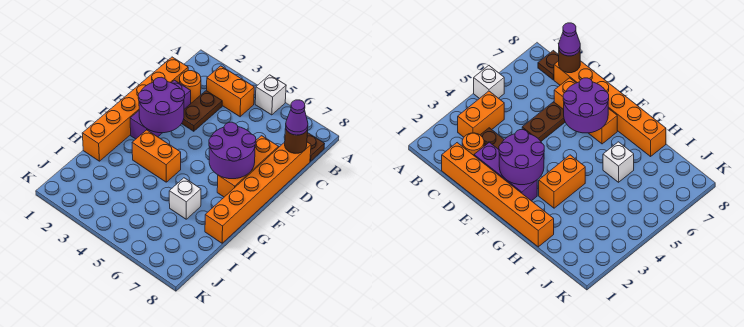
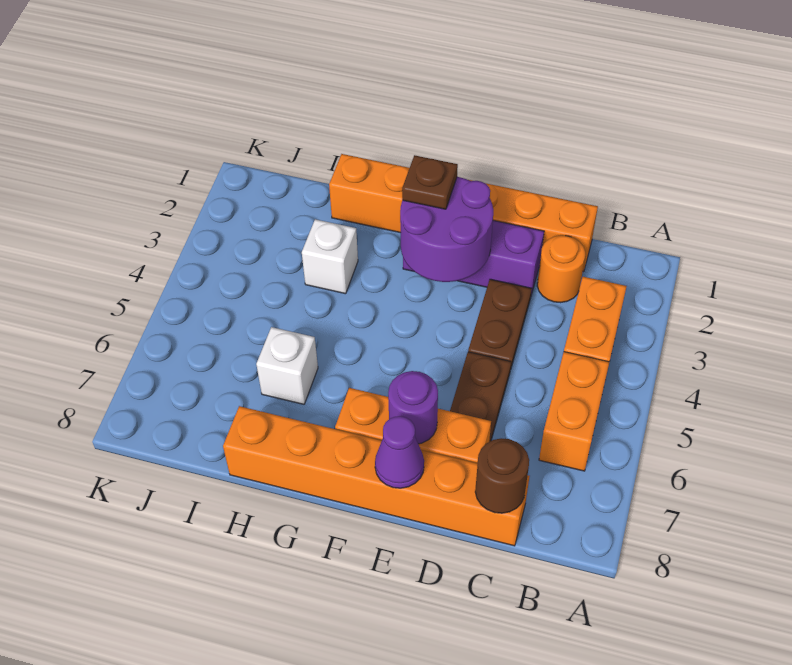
white 1x1 brick [255,75,286,115] -> white 1x1 brick moved to [302,219,358,294]
brown 1x1 plate [307,133,324,161] -> brown 1x1 plate moved to [402,155,458,209]
brown 1x2 plate [182,91,222,131] -> brown 1x2 plate turned to [468,279,532,367]
purple 1x1 cone [286,100,308,135] -> purple 1x1 cone moved to [375,416,424,488]
purple 2x2 round brick [209,122,256,179] -> purple 1x1 round brick [388,371,438,444]
orange 1x2 brick [132,130,181,182] -> orange 1x2 brick moved to [539,352,609,471]

